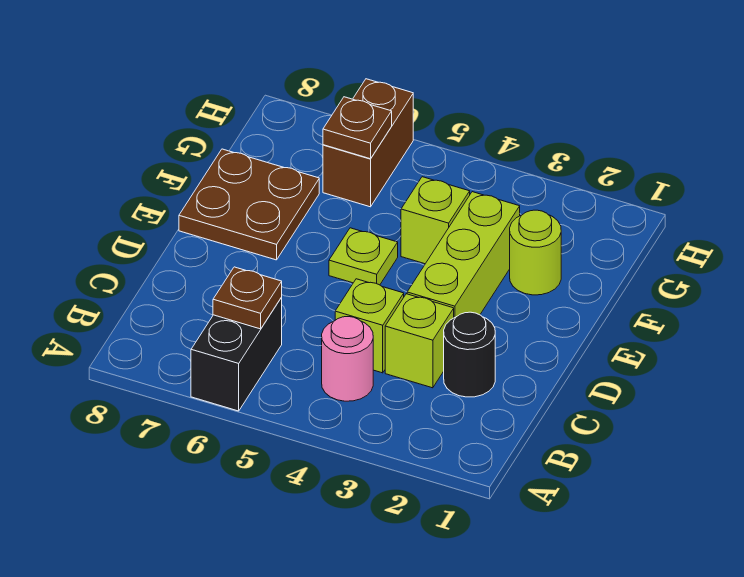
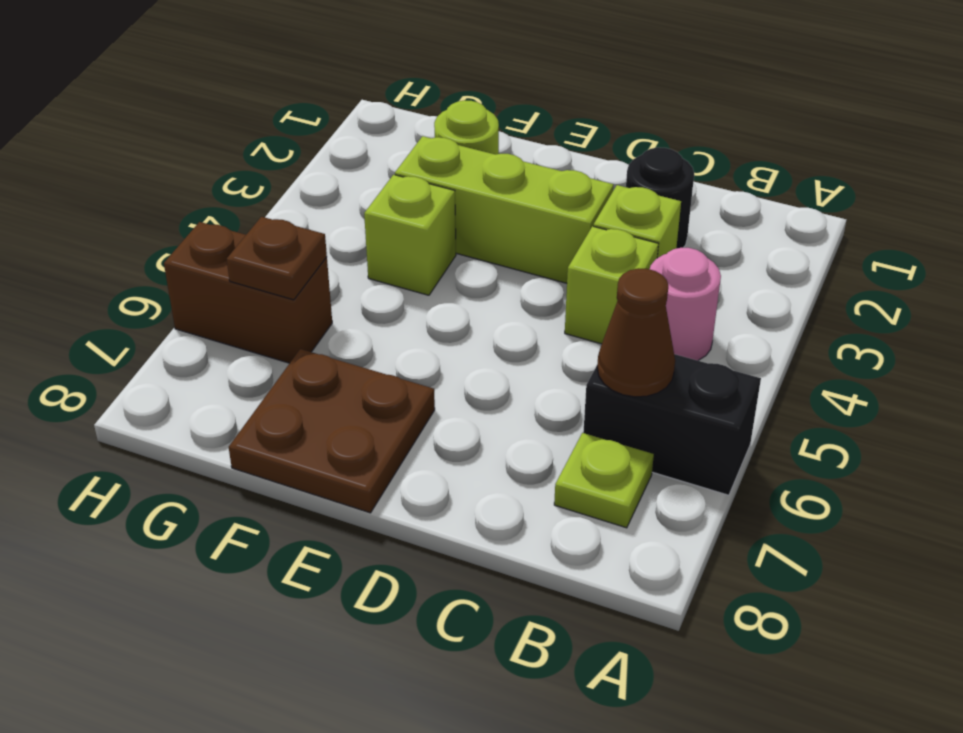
brown 1x1 plate [213,267,282,329] -> brown 1x1 cone [597,268,675,397]
lime 1x1 plate [329,228,398,285] -> lime 1x1 plate moved to [554,433,654,528]

